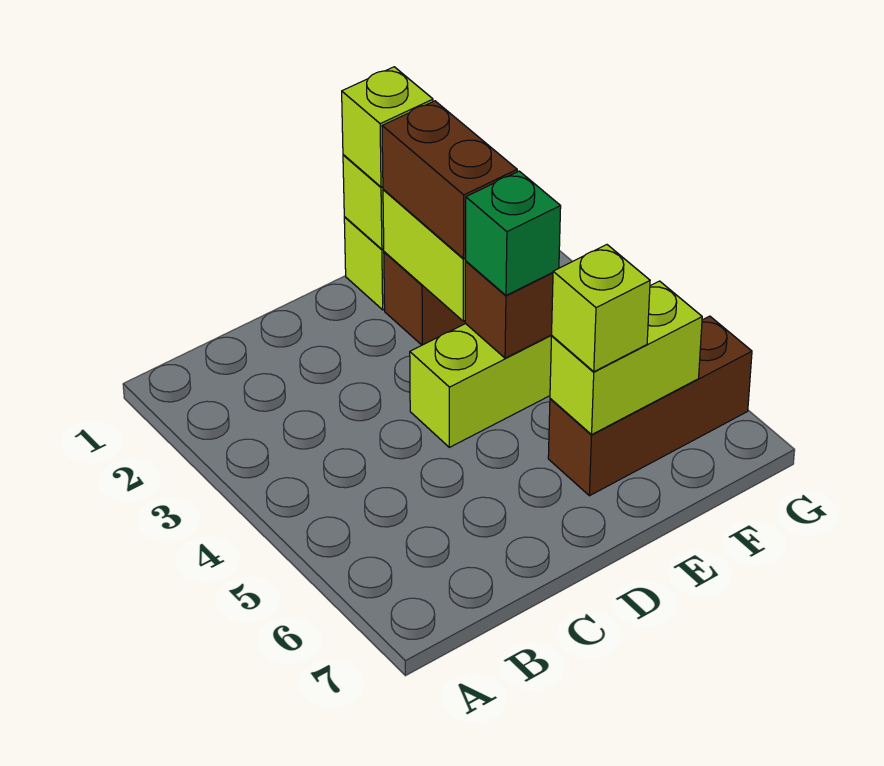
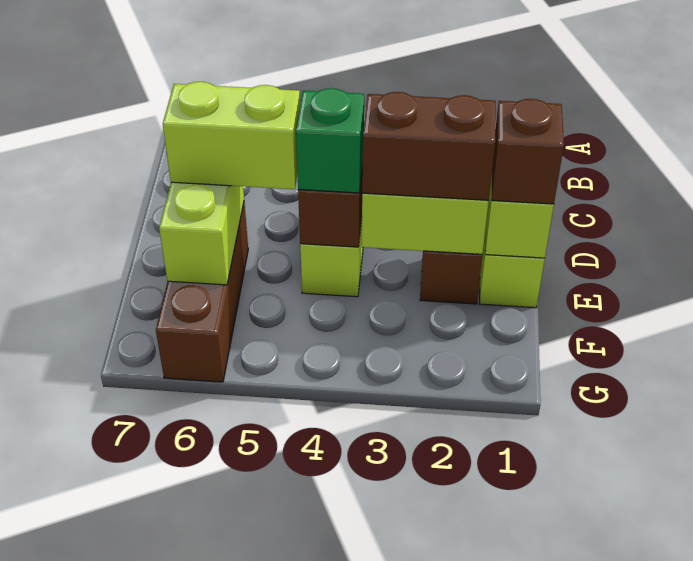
lime 1x1 brick [342,67,433,187] -> brown 1x1 brick [492,99,564,204]
lime 1x1 brick [552,245,650,372] -> lime 1x2 brick [163,82,300,189]

